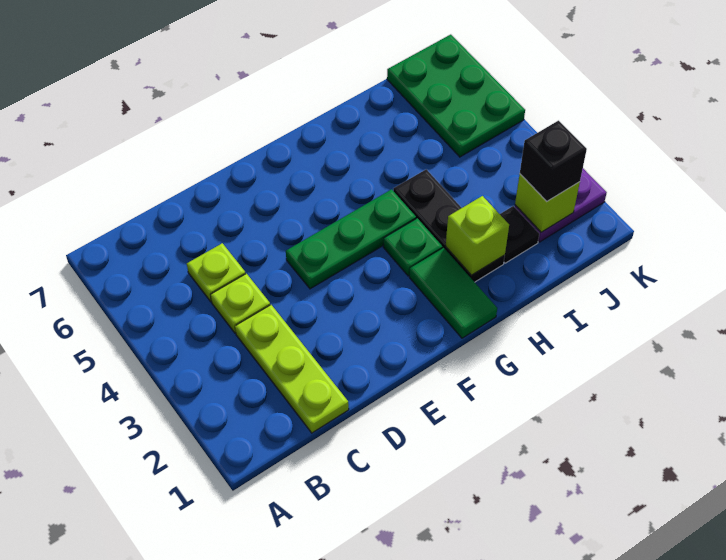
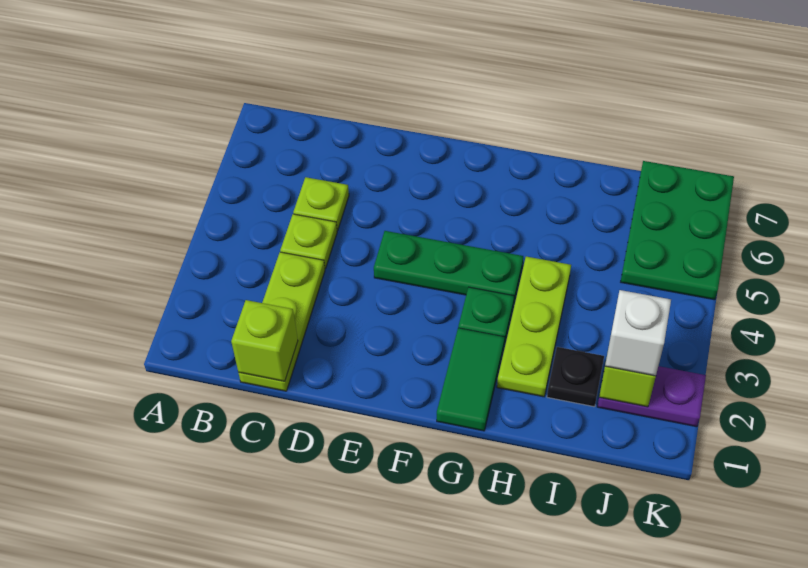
black 1x3 plate [393,169,505,282] -> lime 1x3 plate [497,257,571,397]
lime 1x1 brick [446,196,509,275] -> lime 1x1 brick moved to [231,300,298,381]
black 1x1 brick [520,121,587,201] -> white 1x1 brick [605,290,671,376]

